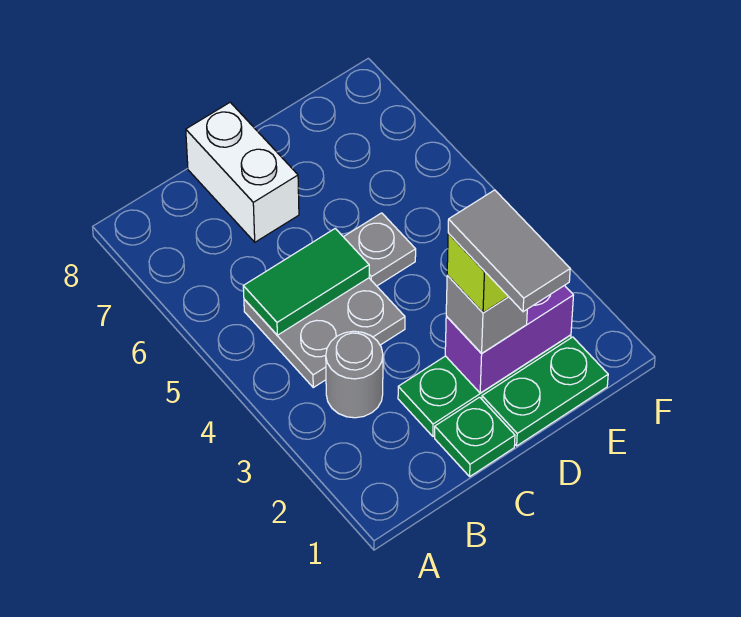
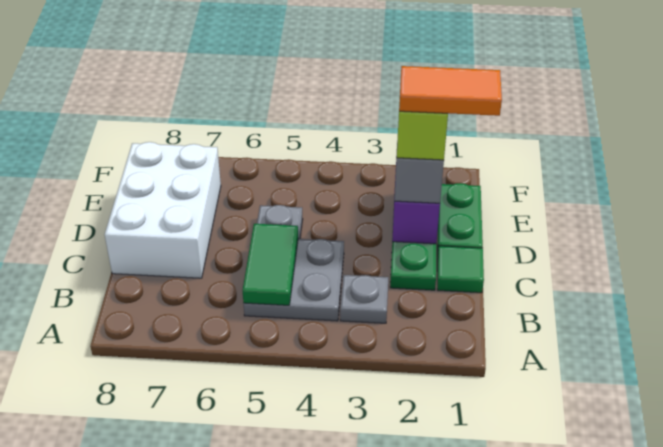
grey 1x1 round brick [326,331,383,418] -> grey 1x1 plate [340,275,388,323]
green 1x1 plate [435,397,515,476] -> green 1x1 tile [437,246,484,293]
white 1x2 brick [186,102,299,242] -> white 2x3 brick [105,142,221,278]
grey 1x2 tile [448,190,570,312] -> orange 1x2 tile [399,66,502,116]

